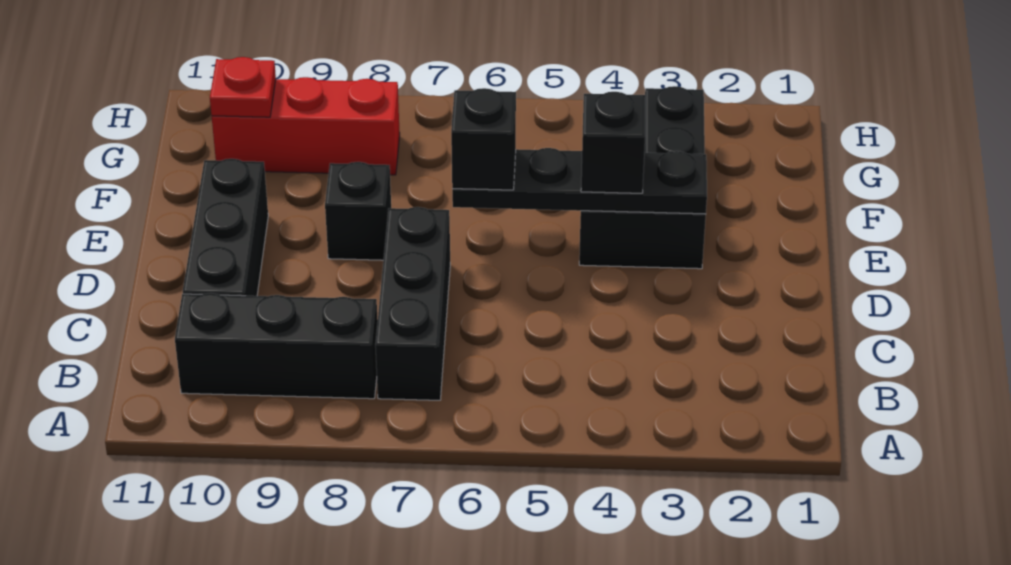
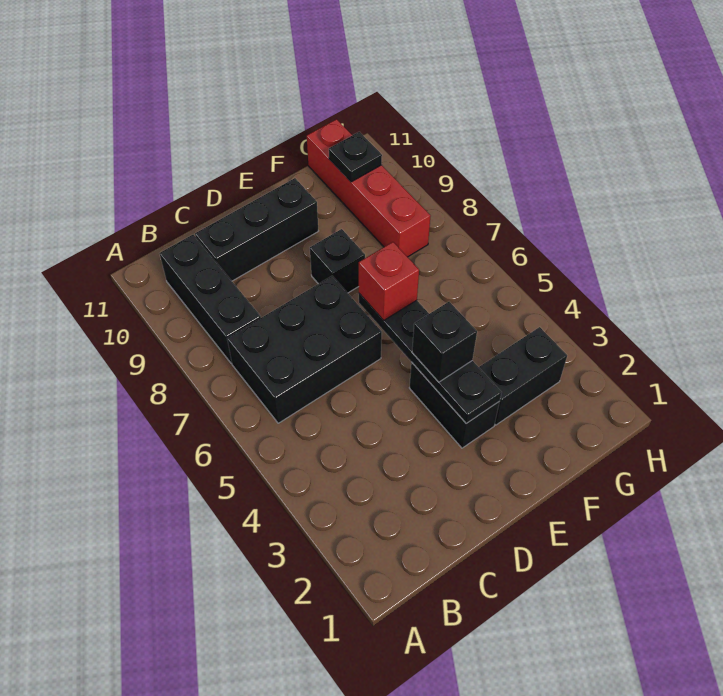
black 1x3 brick [375,207,450,400] -> black 2x3 brick [227,276,382,423]
black 1x1 brick [451,88,516,190] -> red 1x1 brick [359,242,419,320]
red 1x3 brick [212,77,400,175] -> red 1x4 brick [307,119,430,257]
red 1x1 plate [210,57,276,117] -> black 1x1 plate [329,132,382,182]

